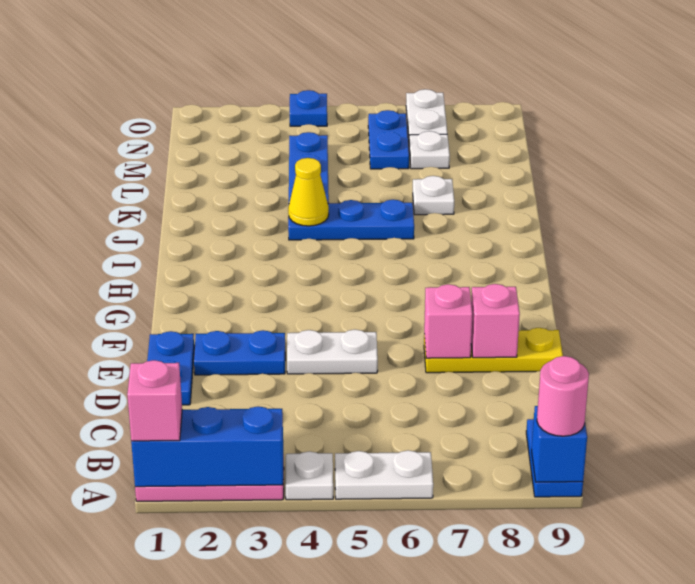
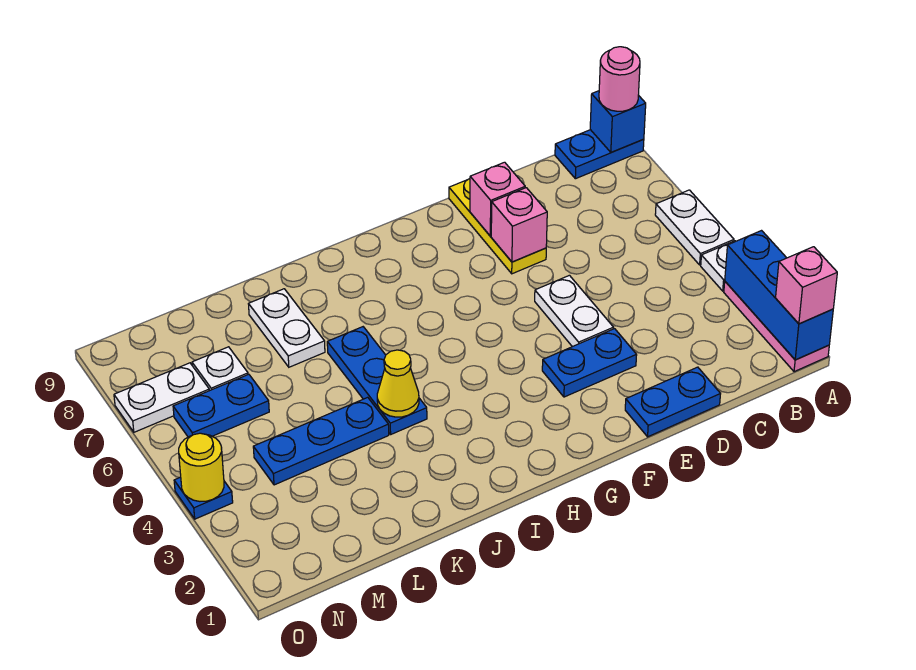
blue 1x2 plate [194,330,285,375] -> blue 1x2 plate turned to [542,329,637,397]
white 1x1 plate [413,176,454,215] -> white 1x2 plate [249,289,325,367]
none -> yellow 1x1 round brick [179,433,224,501]

